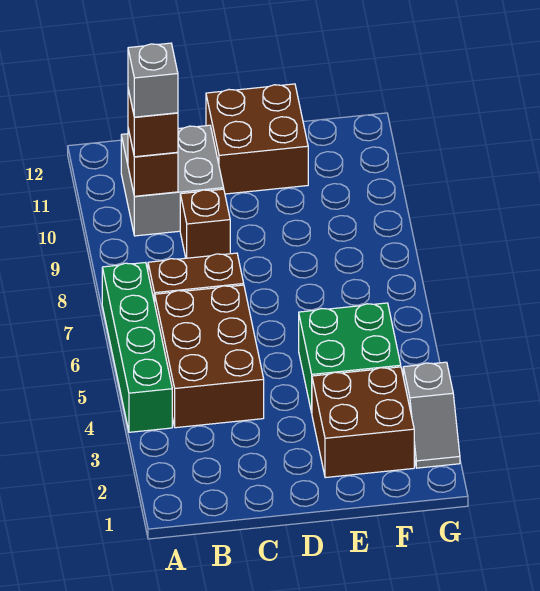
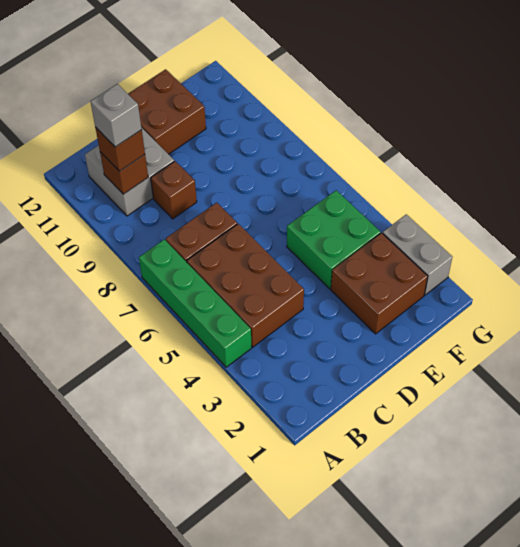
grey 1x2 slope [403,362,460,468] -> grey 1x2 brick [383,214,452,295]

